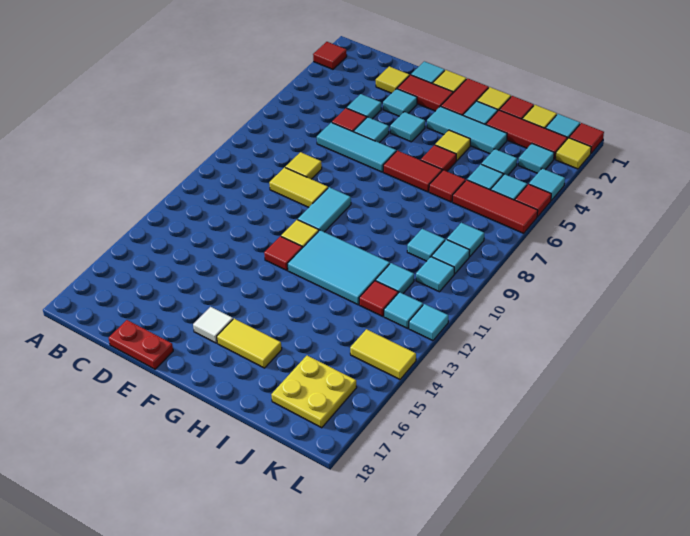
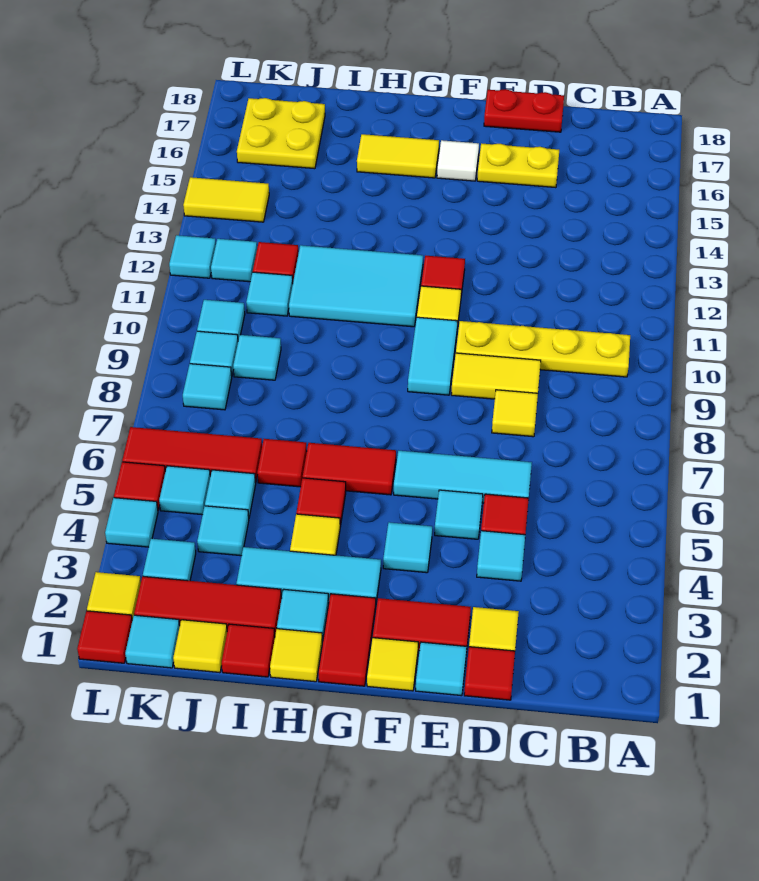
red 1x1 tile [313,42,347,69] -> red 1x1 tile moved to [464,647,515,700]
none -> yellow 1x4 plate [456,321,630,377]
none -> yellow 1x2 plate [477,143,559,188]
cyan 1x1 tile [383,89,417,116] -> none

